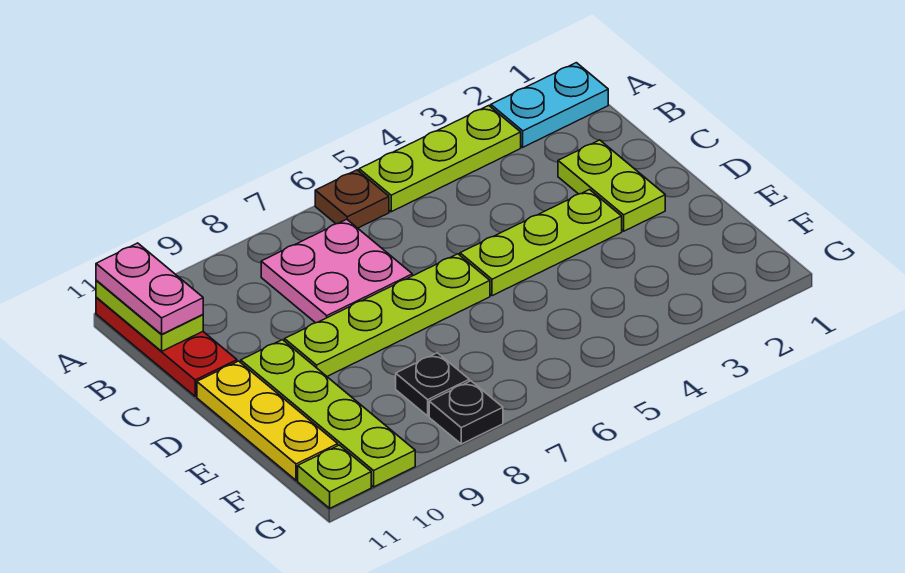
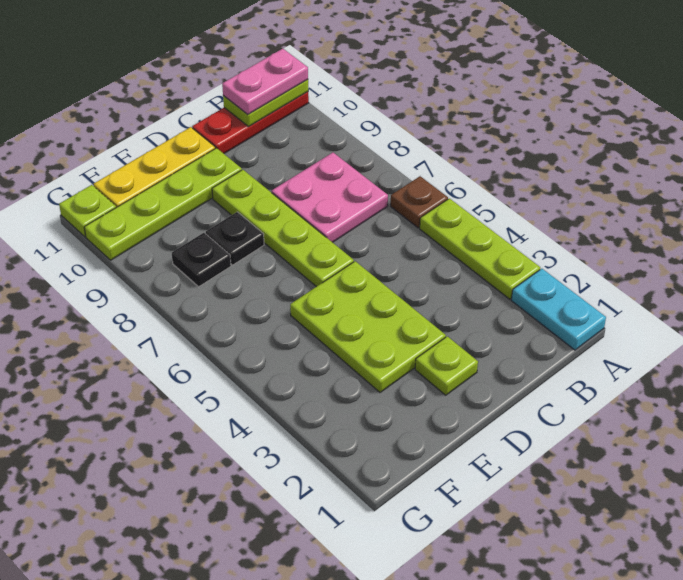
lime 1x2 plate [558,140,665,231] -> lime 1x1 plate [415,336,478,395]
lime 1x3 plate [460,190,622,296] -> lime 2x3 plate [290,261,446,392]
black 1x1 plate [429,381,503,444] -> black 1x1 plate moved to [206,212,264,265]

